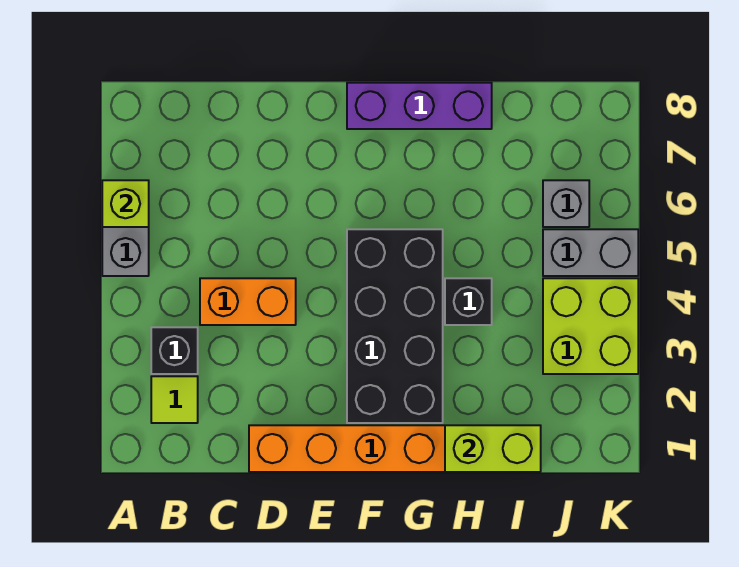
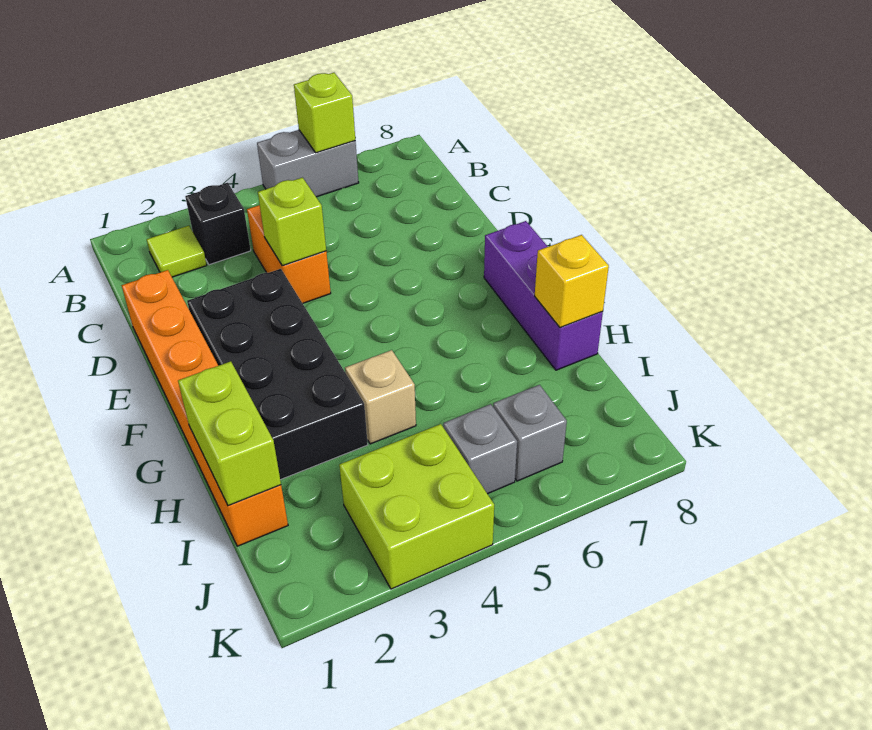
none -> lime 1x1 brick [258,178,326,266]
black 2x4 brick [347,229,443,423] -> black 2x4 brick turned to [187,269,368,480]
black 1x1 brick [445,278,492,325] -> tan 1x1 brick [345,350,416,444]
none -> yellow 1x1 brick [535,235,609,328]
grey 1x2 brick [543,229,638,276] -> grey 1x1 brick [443,404,517,494]

